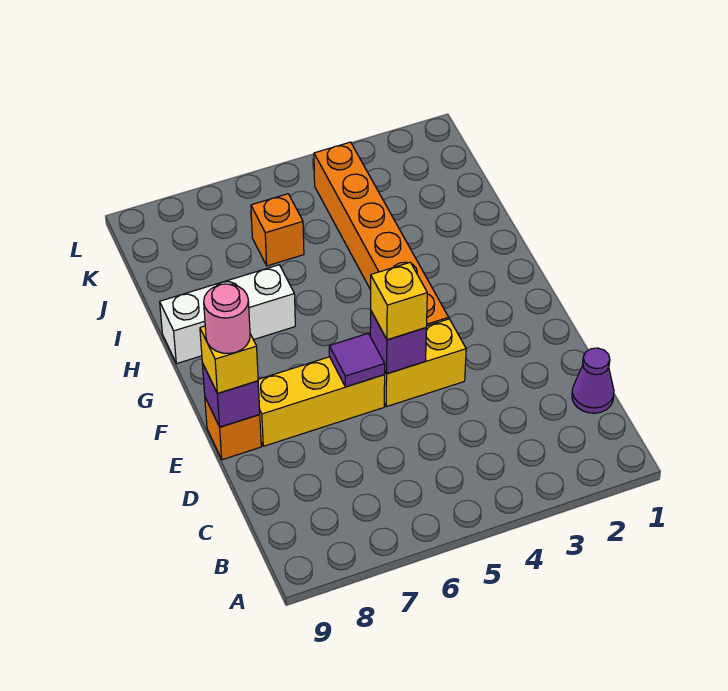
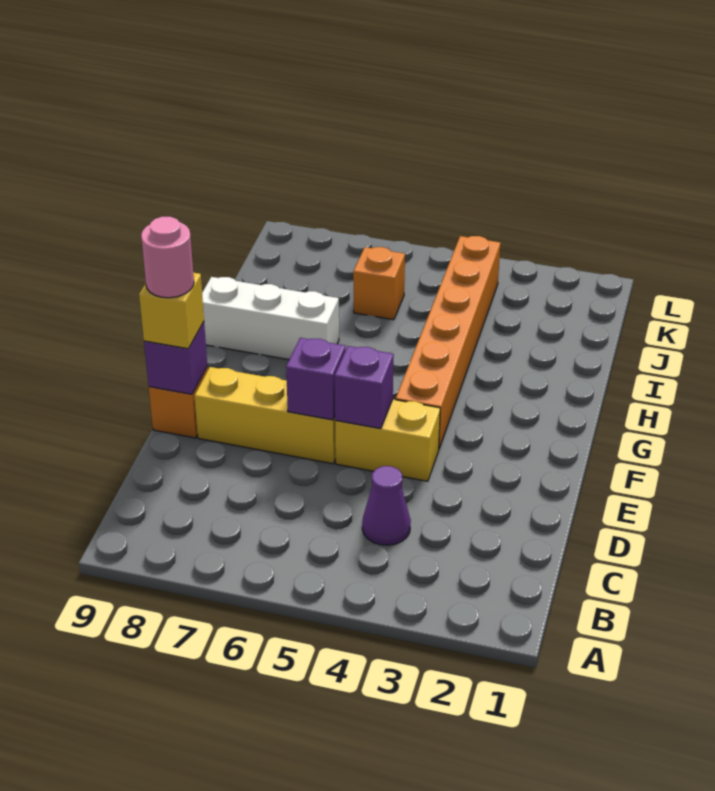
purple 1x1 cone [572,348,614,413] -> purple 1x1 cone moved to [362,466,411,545]
yellow 1x1 brick [371,262,427,340] -> none
purple 1x1 tile [329,333,385,387] -> purple 1x1 brick [286,338,345,420]

